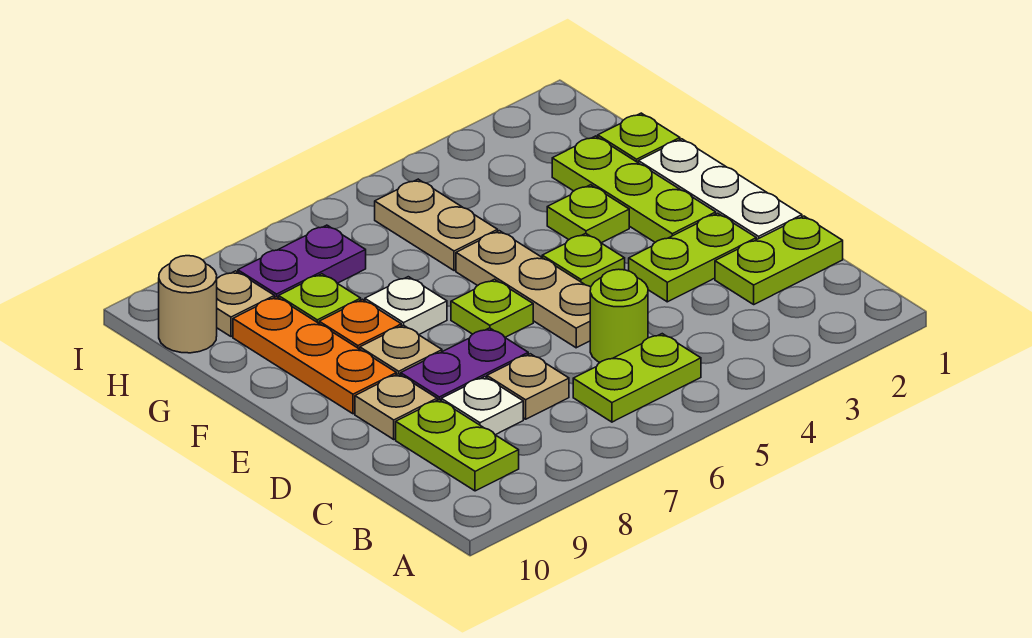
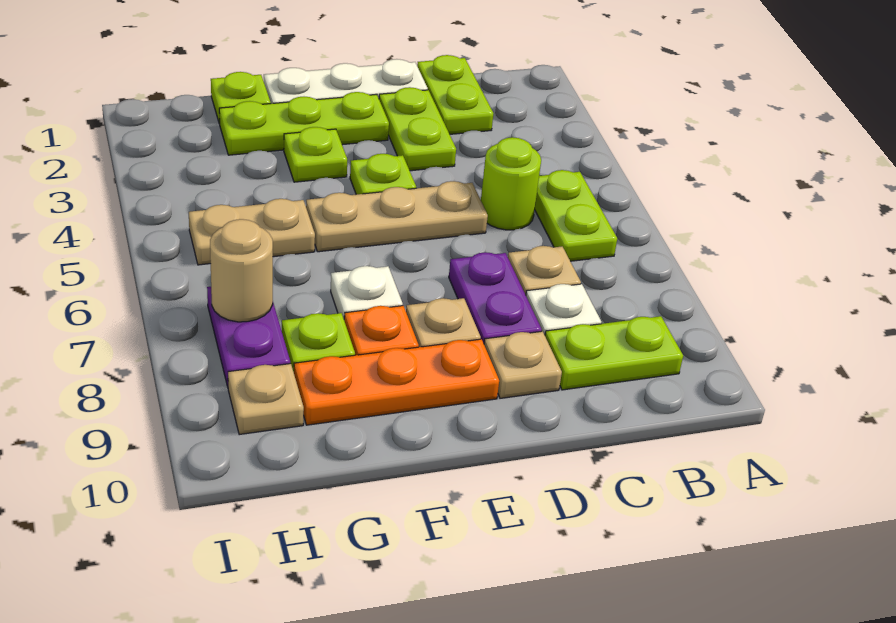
lime 1x1 plate [451,279,533,337] -> none
tan 1x1 round brick [159,256,217,353] -> tan 1x1 round brick moved to [210,219,273,322]

